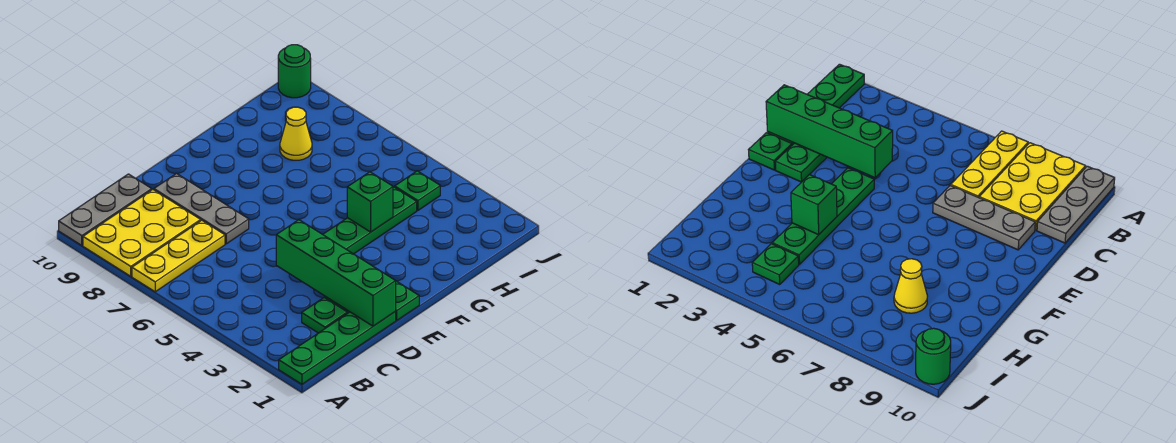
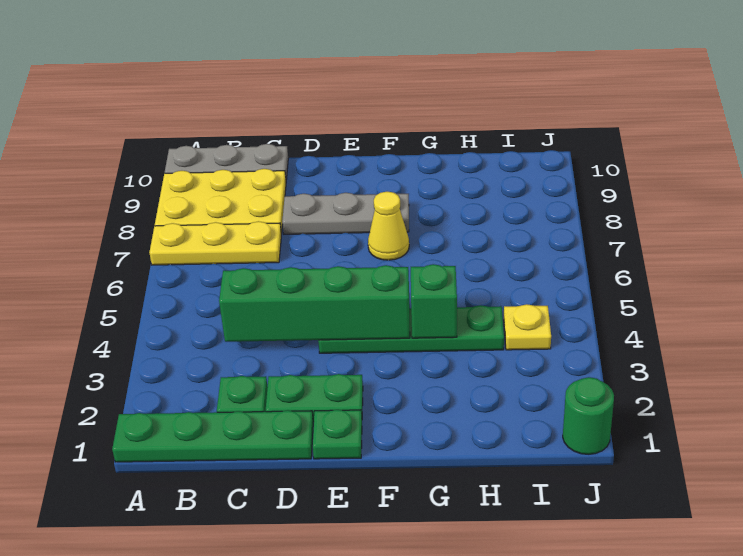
green 1x4 brick [276,220,396,326] -> green 1x4 brick turned to [219,265,410,342]
grey 1x3 plate [154,173,249,244] -> grey 1x3 plate turned to [282,193,409,234]
yellow 1x1 cone [280,107,312,160] -> yellow 1x1 cone moved to [368,192,409,260]
green 1x1 plate [395,171,440,210] -> yellow 1x1 plate [504,304,551,350]
green 1x1 round brick [278,45,311,98] -> green 1x1 round brick moved to [563,377,614,454]

